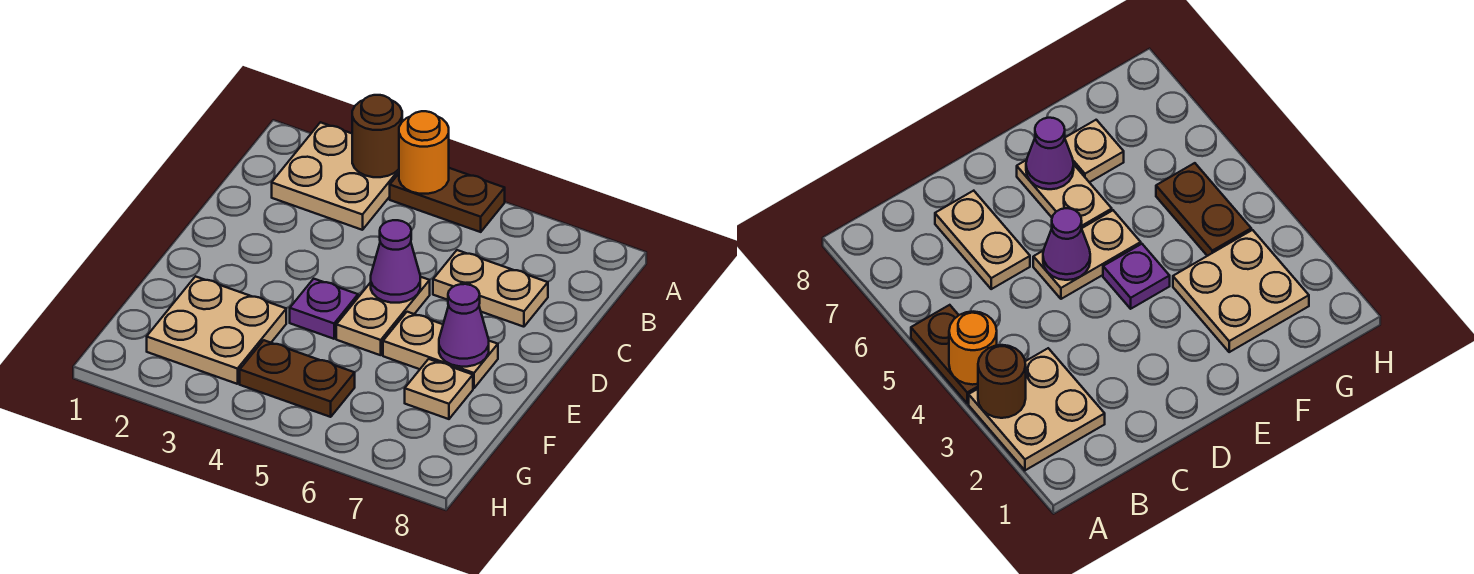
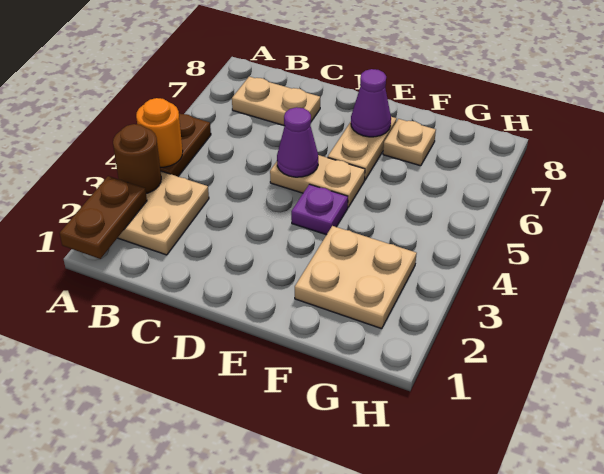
tan 1x2 plate [433,250,548,327] -> tan 1x2 plate turned to [232,77,320,126]
brown 1x2 plate [240,340,355,417] -> brown 1x2 plate moved to [60,176,147,259]

